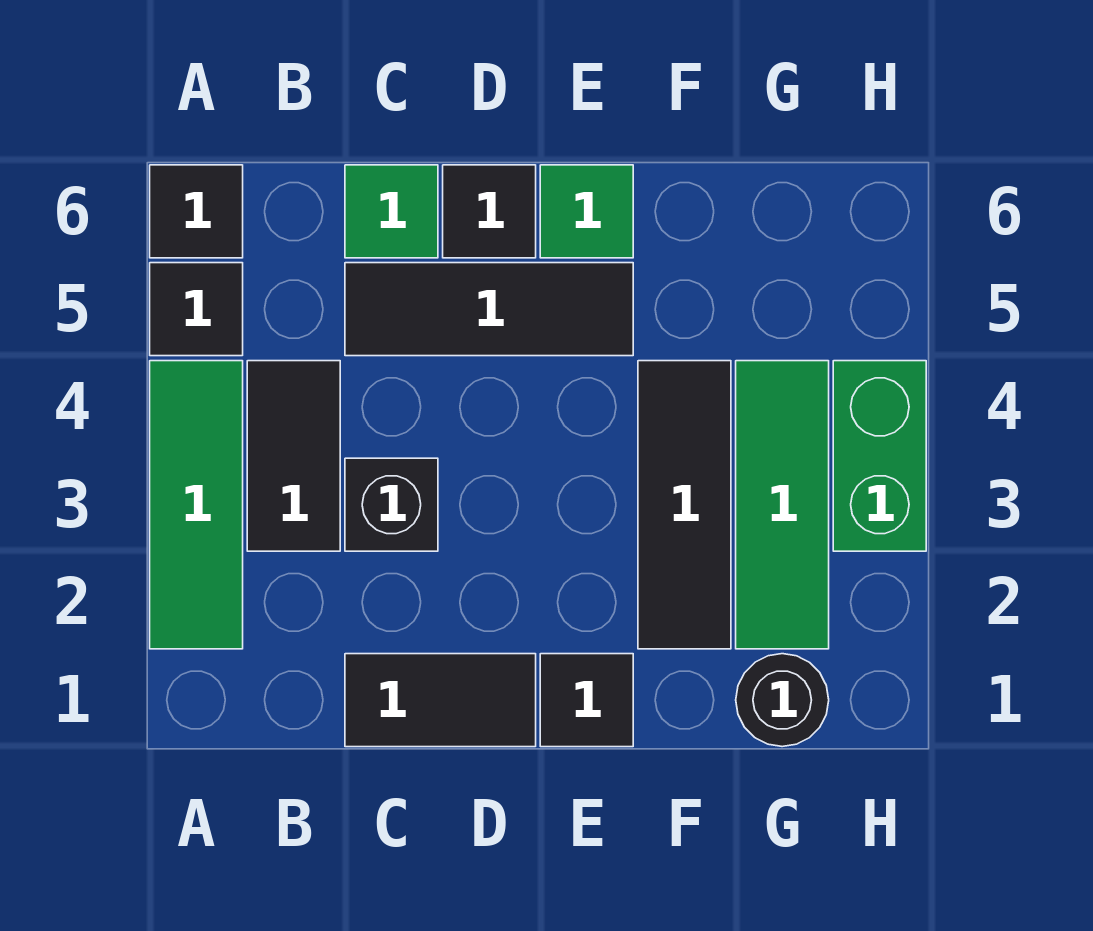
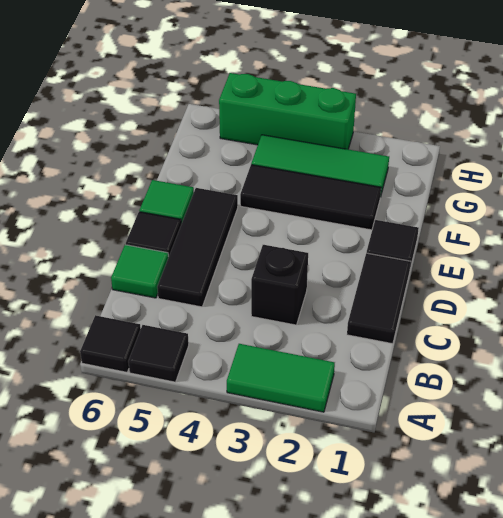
green 1x3 tile [150,361,243,649] -> green 1x2 tile [227,344,335,412]
black 1x2 tile [247,361,340,551] -> none
black 1x1 round brick [736,654,829,747] -> none
green 1x2 brick [833,361,926,551] -> green 1x3 brick [219,73,356,149]

